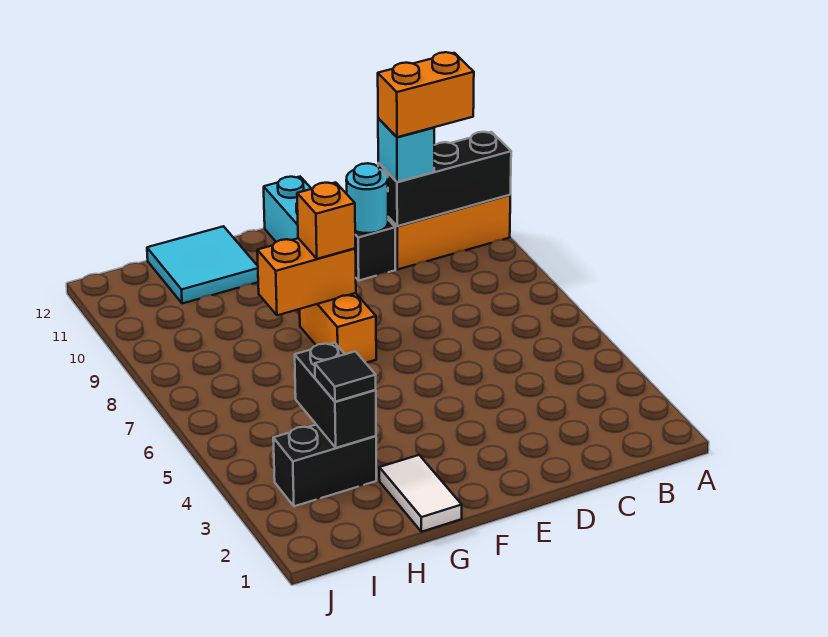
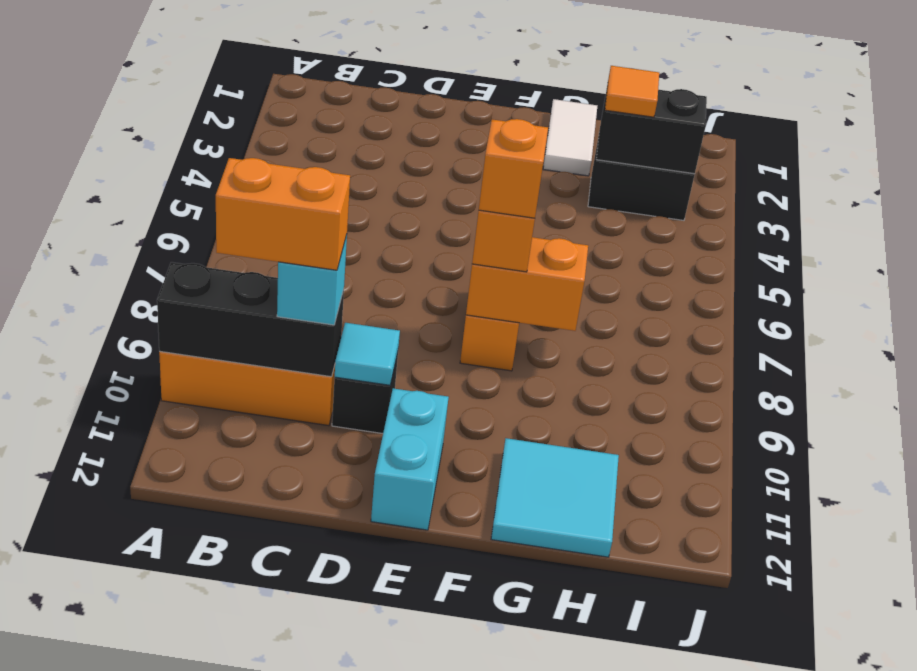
cyan 1x1 round brick [346,163,388,233] -> cyan 1x1 tile [335,323,400,385]
none -> orange 1x1 brick [479,119,548,218]
black 1x2 brick [295,343,376,448] -> black 1x2 brick turned to [596,89,707,174]
black 1x1 tile [315,351,376,402] -> orange 1x1 tile [605,66,659,117]

